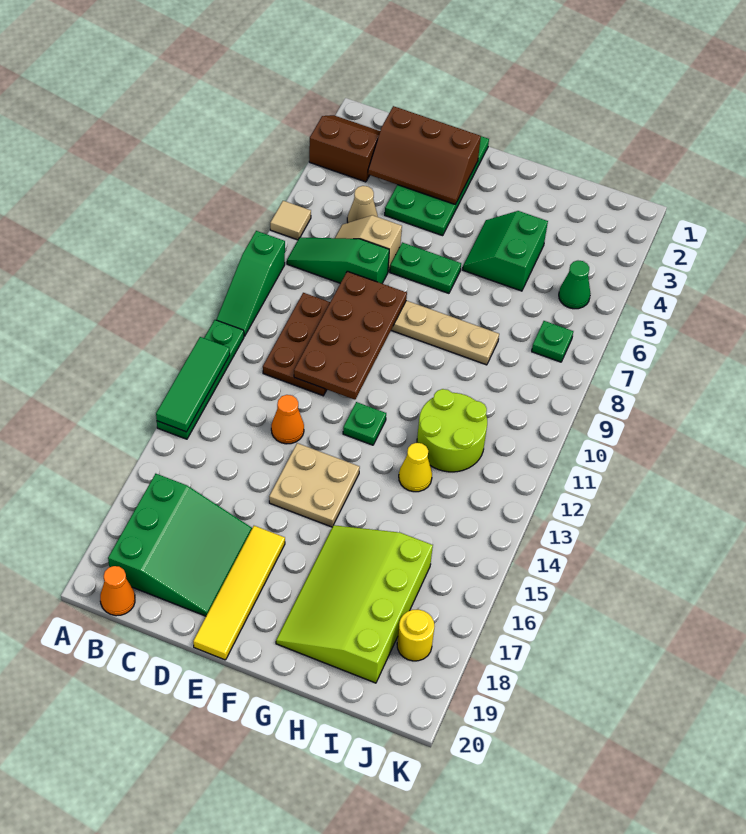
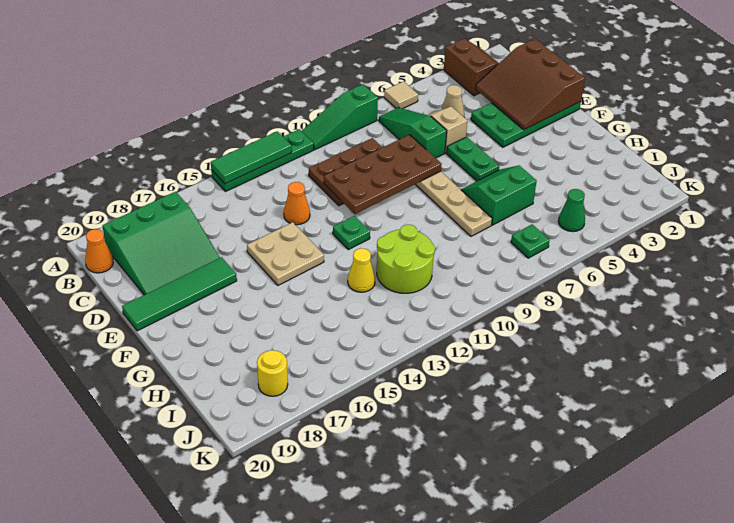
brown 2x3 slope [368,106,481,204] -> brown 3x3 slope [475,39,585,130]
yellow 1x4 tile [193,526,285,660] -> green 1x4 tile [122,257,237,331]
green 2x2 slope [463,211,548,291] -> green 2x2 slope moved to [461,166,537,225]
lime 3x4 slope [276,525,433,683] -> none

